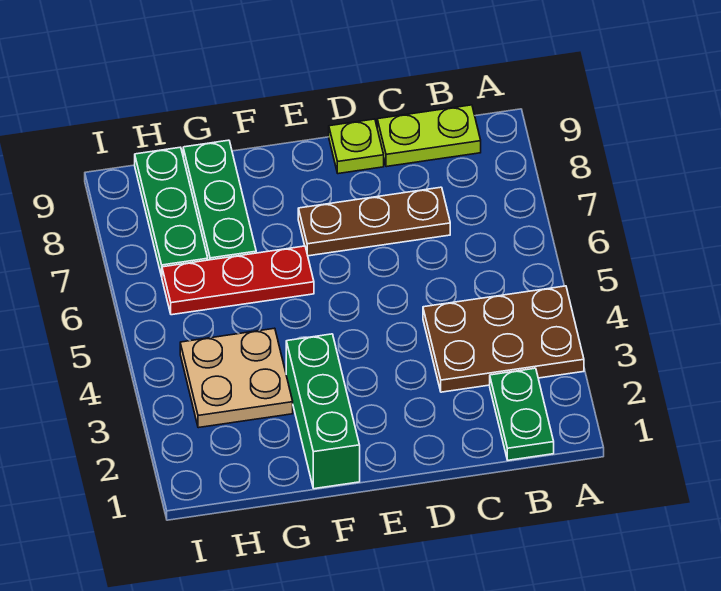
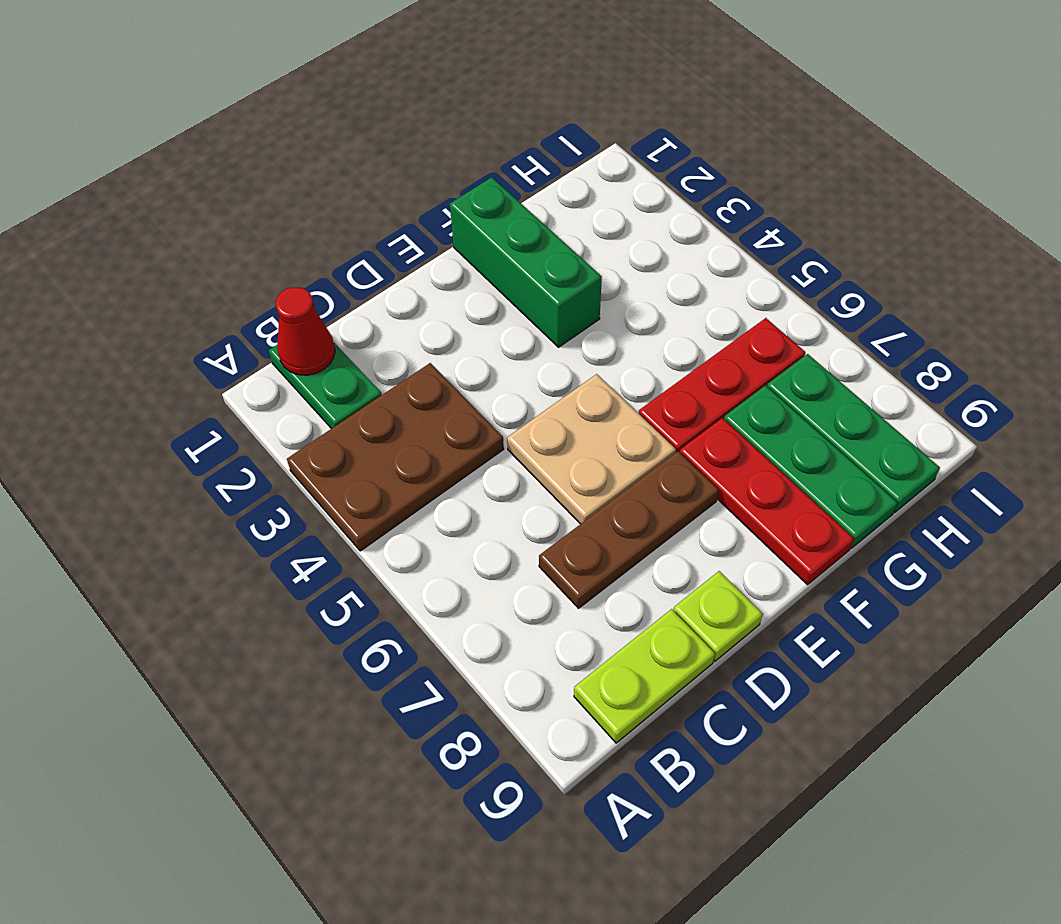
none -> red 1x1 cone [276,287,335,375]
none -> red 1x3 plate [680,418,854,585]
tan 2x2 plate [180,328,293,428] -> tan 2x2 plate moved to [507,374,676,524]

